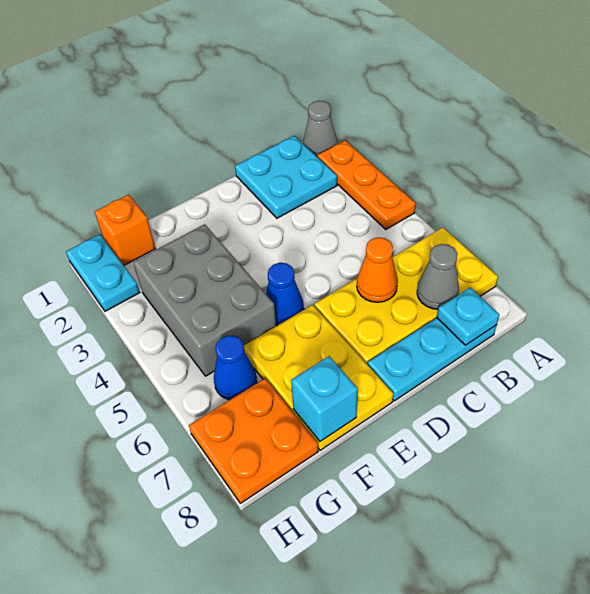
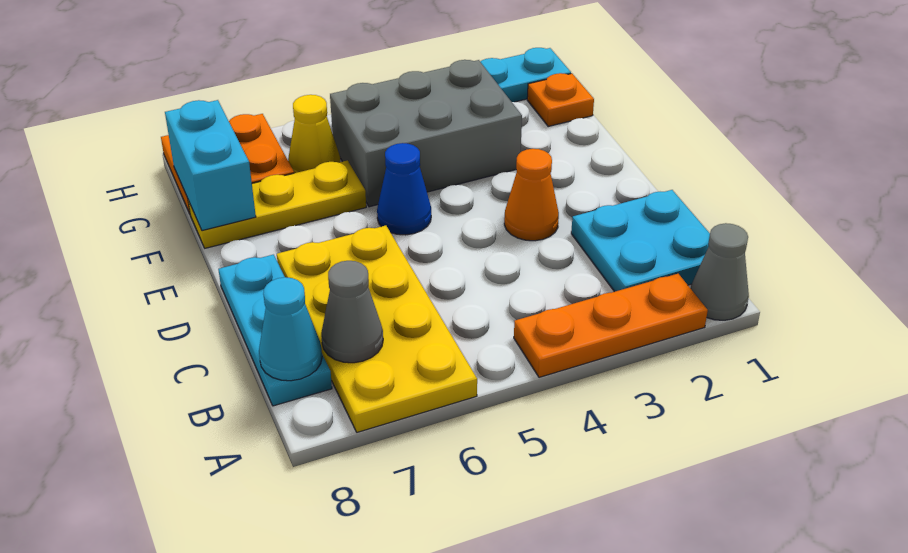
cyan 1x1 plate [437,288,499,345] -> cyan 1x1 cone [259,277,322,381]
orange 1x1 cone [357,237,398,302] -> orange 1x1 cone moved to [504,149,559,241]
yellow 2x3 plate [244,305,393,450] -> yellow 1x3 plate [188,160,366,248]
cyan 1x1 brick [291,356,358,441] -> cyan 1x2 brick [165,100,256,231]
orange 1x1 brick [95,195,156,265] -> orange 1x1 plate [527,73,594,126]
blue 1x1 cone [214,335,257,400] -> yellow 1x1 cone [288,95,340,173]

